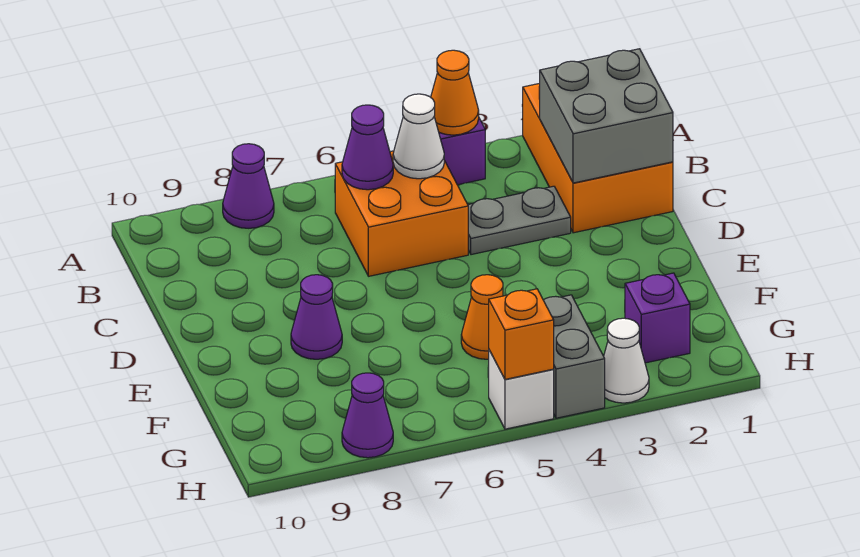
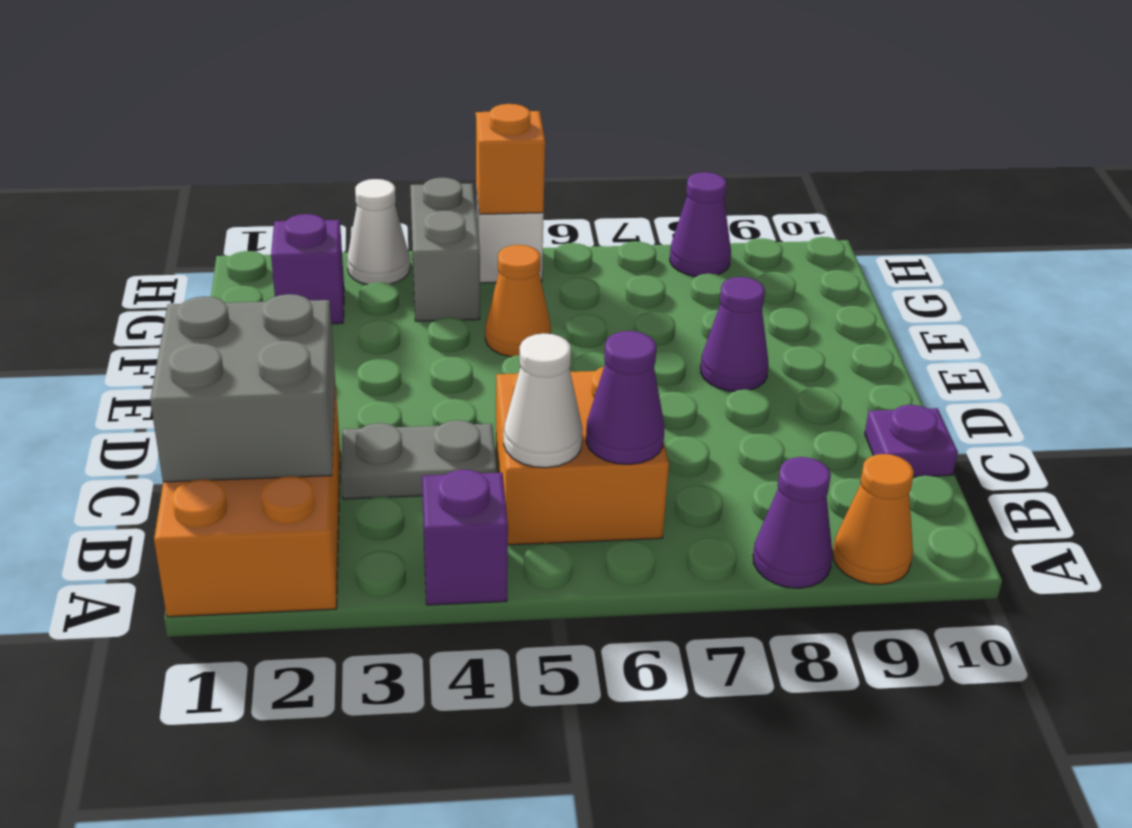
orange 1x1 cone [431,50,479,135] -> orange 1x1 cone moved to [833,454,914,585]
none -> purple 1x1 plate [865,405,958,477]

